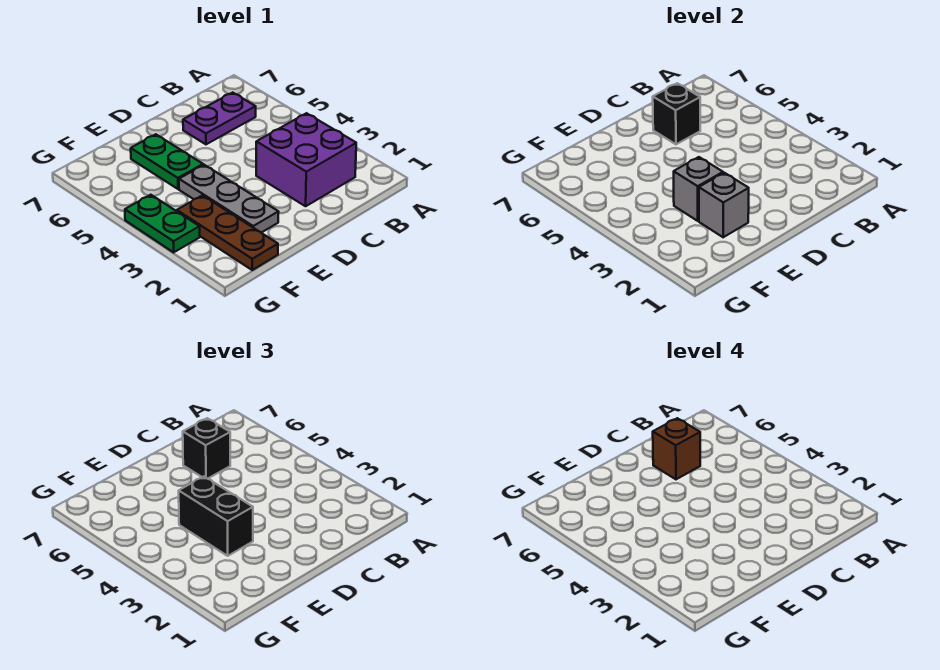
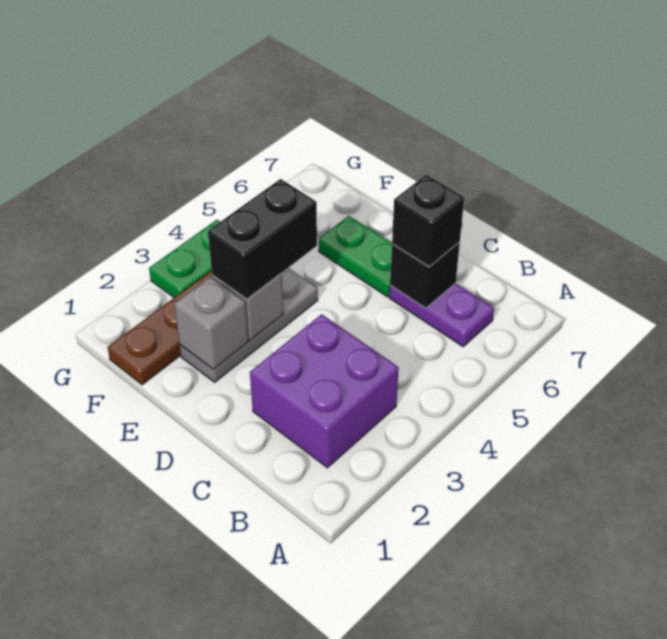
brown 1x1 brick [653,418,700,479] -> none
green 1x2 plate [131,134,203,189] -> green 1x2 plate turned to [319,216,392,297]

